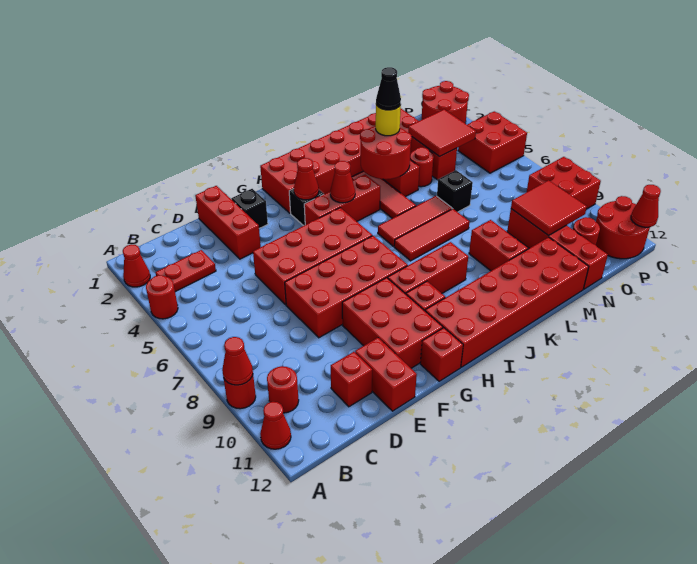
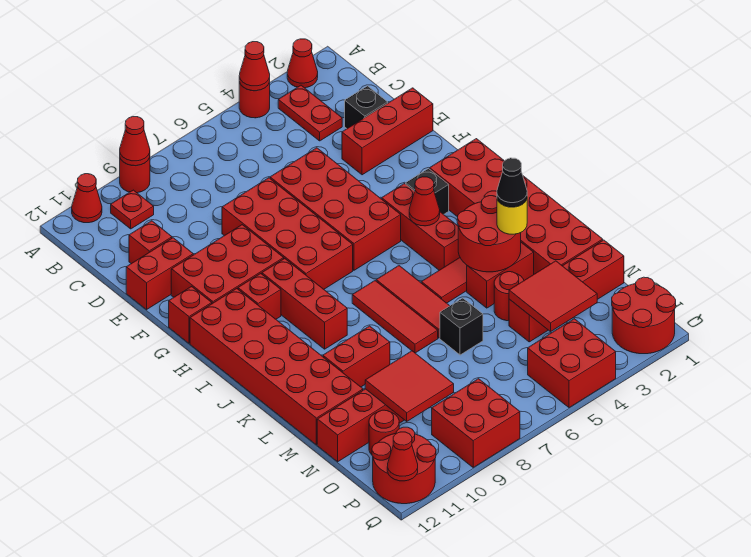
red 1x1 round brick [267,366,299,413] -> red 1x1 plate [111,190,154,229]
black 1x1 brick [231,189,268,228] -> black 1x1 brick moved to [345,86,388,128]
red 1x1 cone [294,158,319,200] -> red 1x1 cone moved to [239,42,270,91]

